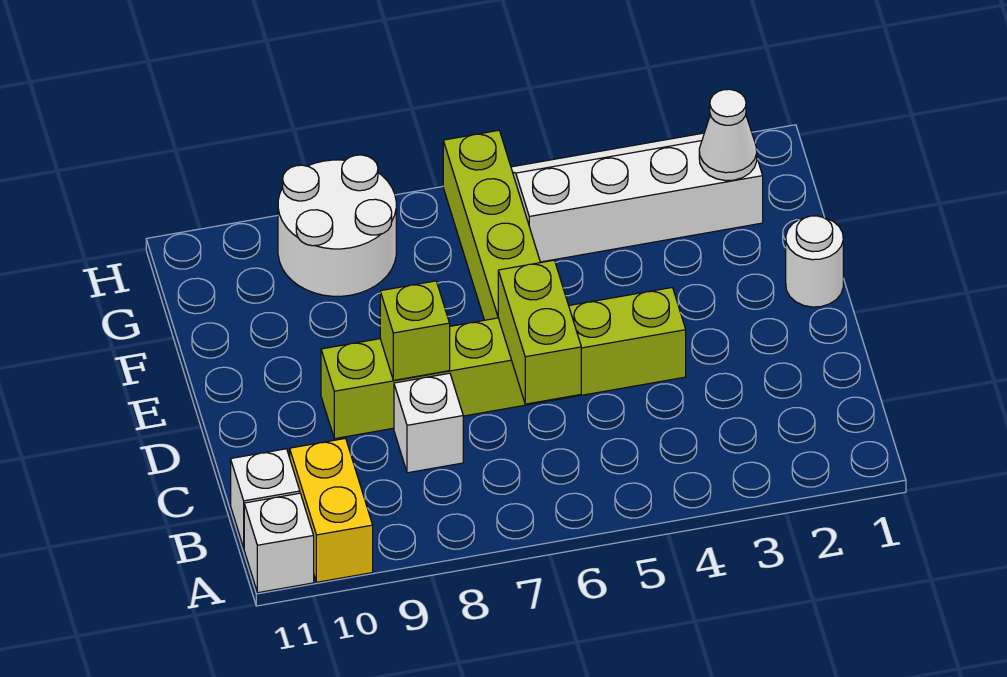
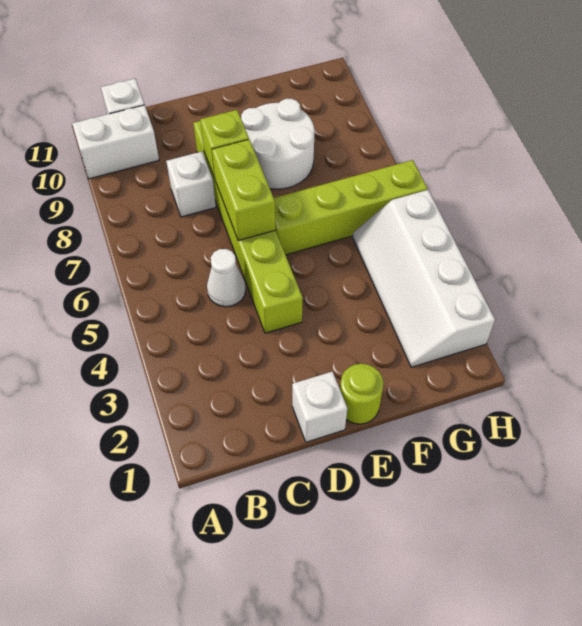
yellow 1x2 brick [290,438,373,582] -> white 1x2 brick [72,105,159,179]
white 1x1 brick [244,493,314,593] -> white 1x1 brick moved to [292,372,347,442]
lime 1x2 brick [498,260,581,404] -> lime 1x2 brick turned to [212,140,276,241]
white 1x1 round brick [786,216,843,307] -> lime 1x1 round brick [340,364,384,424]
white 2x4 slope [511,133,763,262] -> white 2x4 slope turned to [353,190,495,367]
white 1x1 cone [699,89,757,181] -> white 1x1 cone moved to [207,249,246,307]
white 2x2 round brick [278,155,396,296] -> white 2x2 round brick moved to [241,99,315,189]

